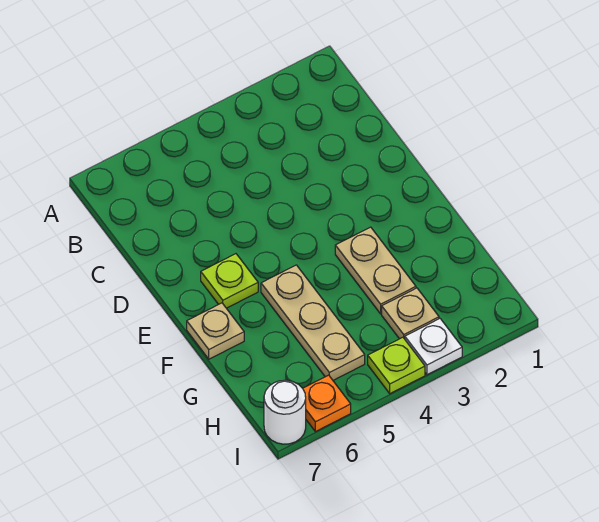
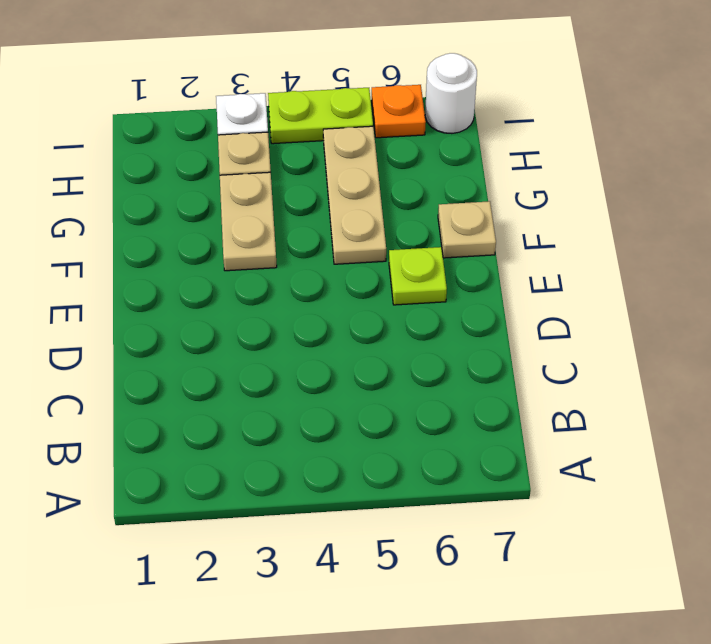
lime 1x1 plate [368,337,425,394] -> lime 1x2 plate [268,88,373,144]

